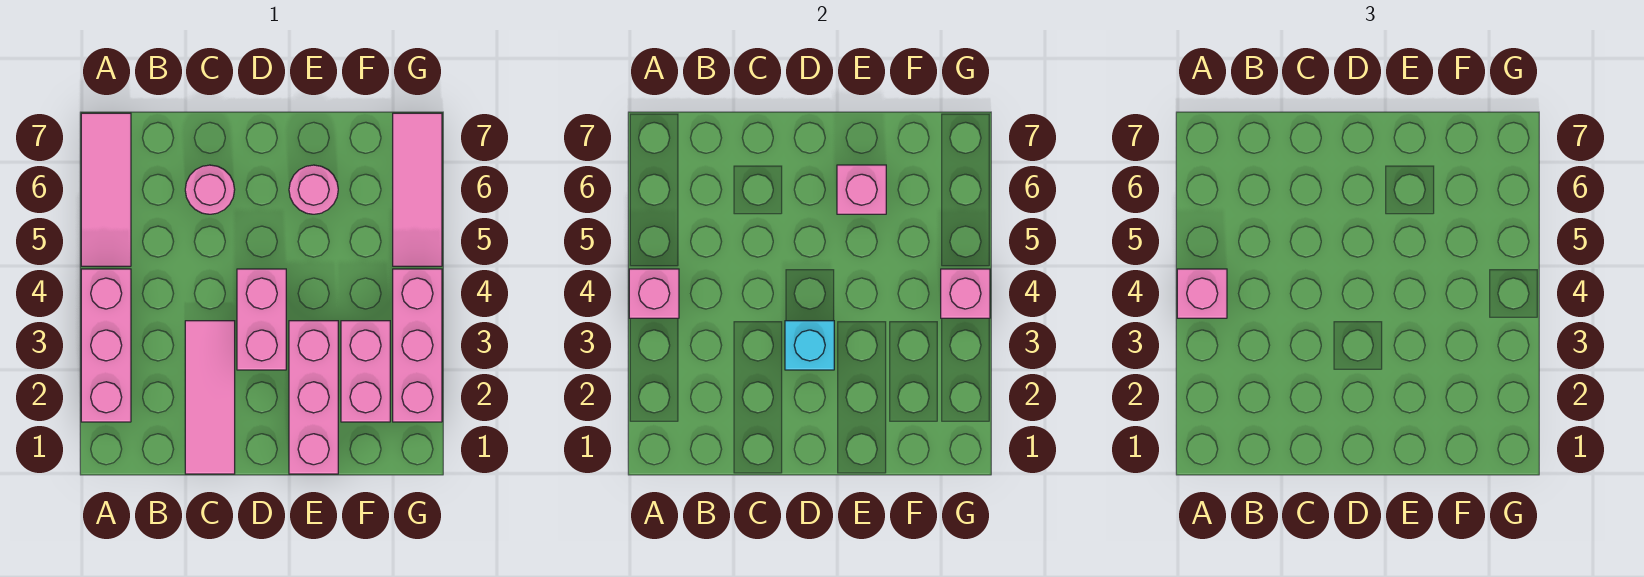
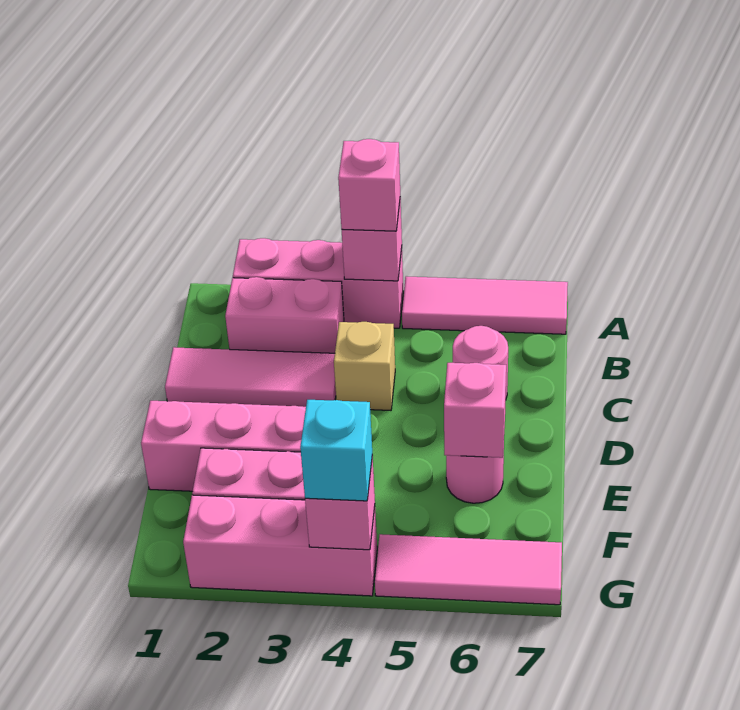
none -> tan 1x1 brick [334,322,395,410]
pink 1x2 brick [237,269,286,370] -> pink 1x2 brick moved to [225,277,344,353]
cyan 1x1 brick [785,321,834,370] -> cyan 1x1 brick moved to [300,400,372,501]

